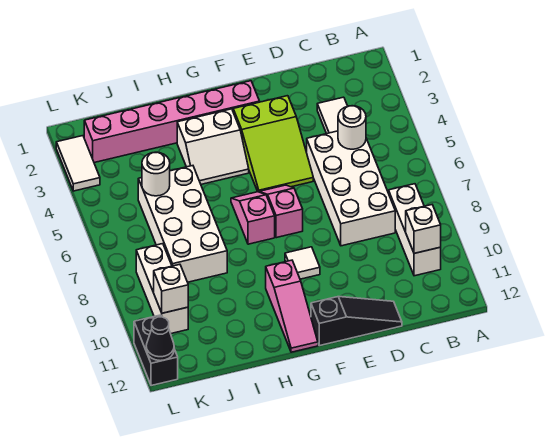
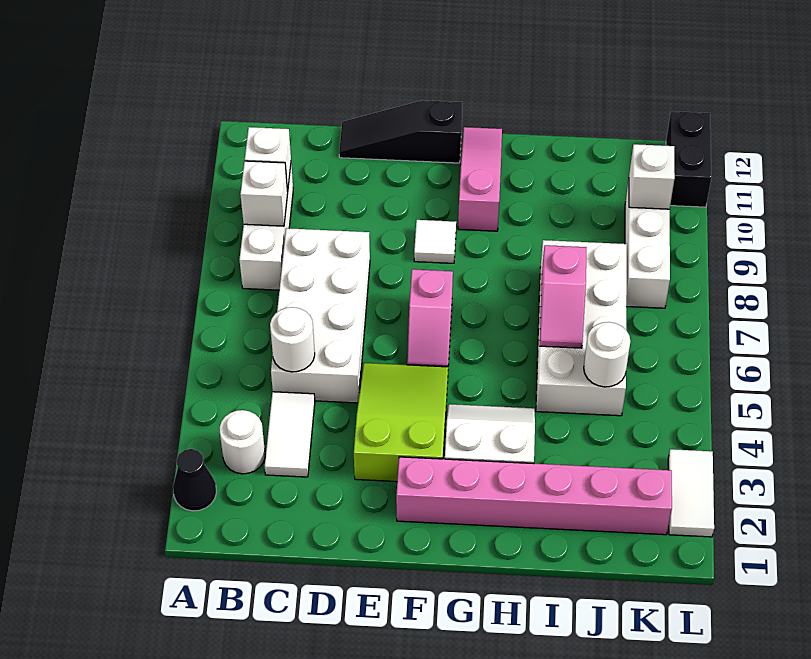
none -> white 1x1 round brick [219,410,265,474]
none -> white 1x1 brick [240,161,288,226]
pink 1x2 slope [231,192,275,244] -> pink 1x2 slope moved to [540,245,587,348]
black 1x1 cone [146,317,174,361] -> black 1x1 cone moved to [173,449,216,511]

